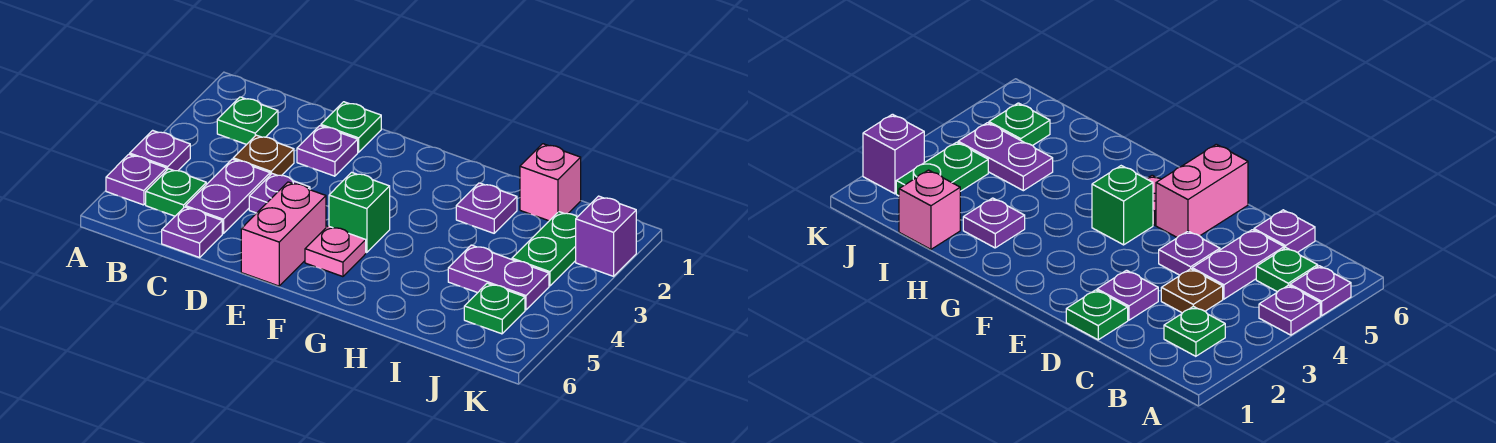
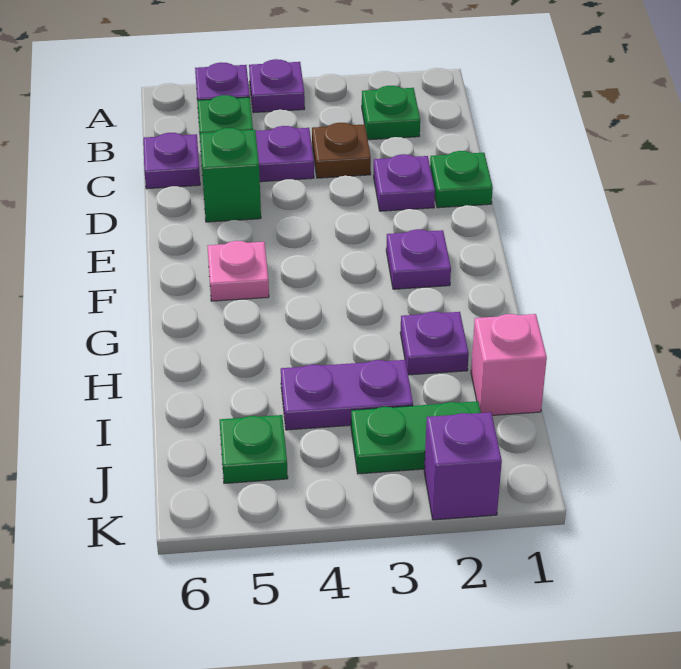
purple 1x1 plate [249,174,310,213] -> purple 1x1 plate moved to [386,229,451,289]
pink 1x2 brick [241,182,326,286] -> none
green 1x1 brick [329,172,390,253] -> green 1x1 brick moved to [200,128,261,222]
purple 1x2 plate [448,245,549,310] -> purple 1x2 plate turned to [281,360,413,430]

